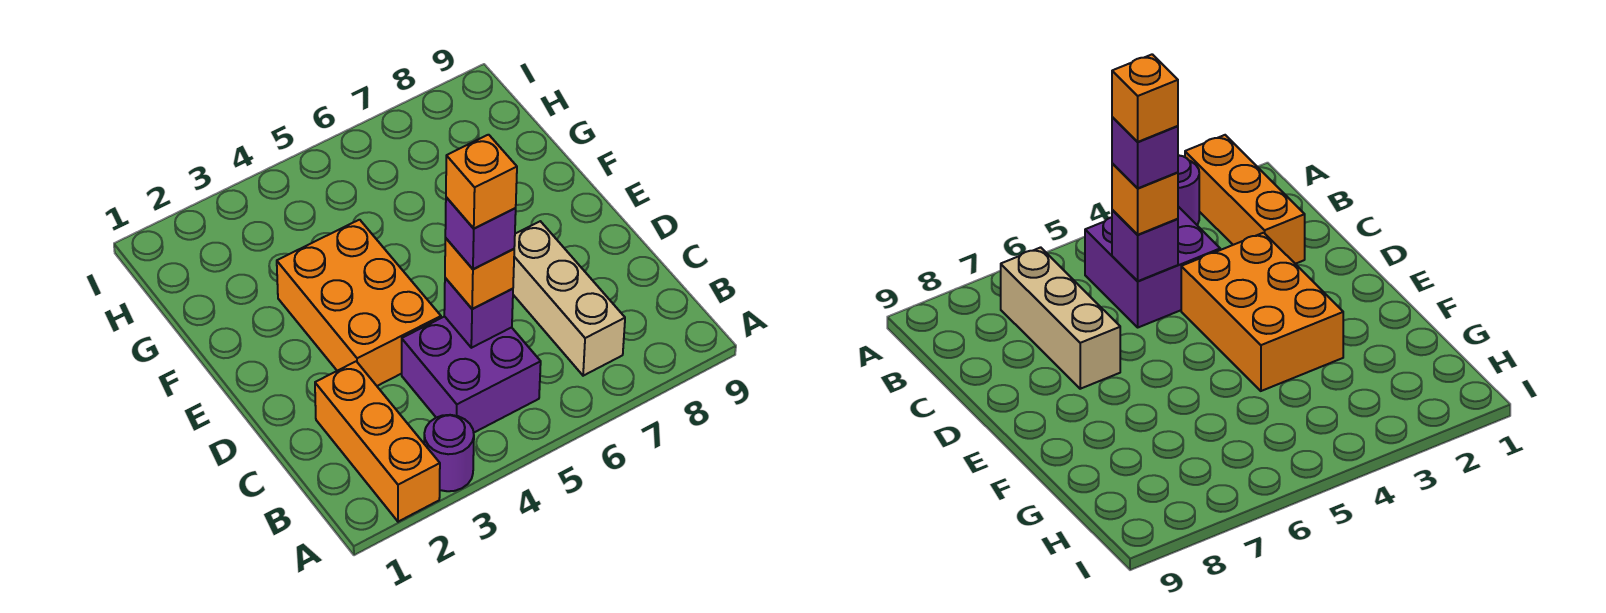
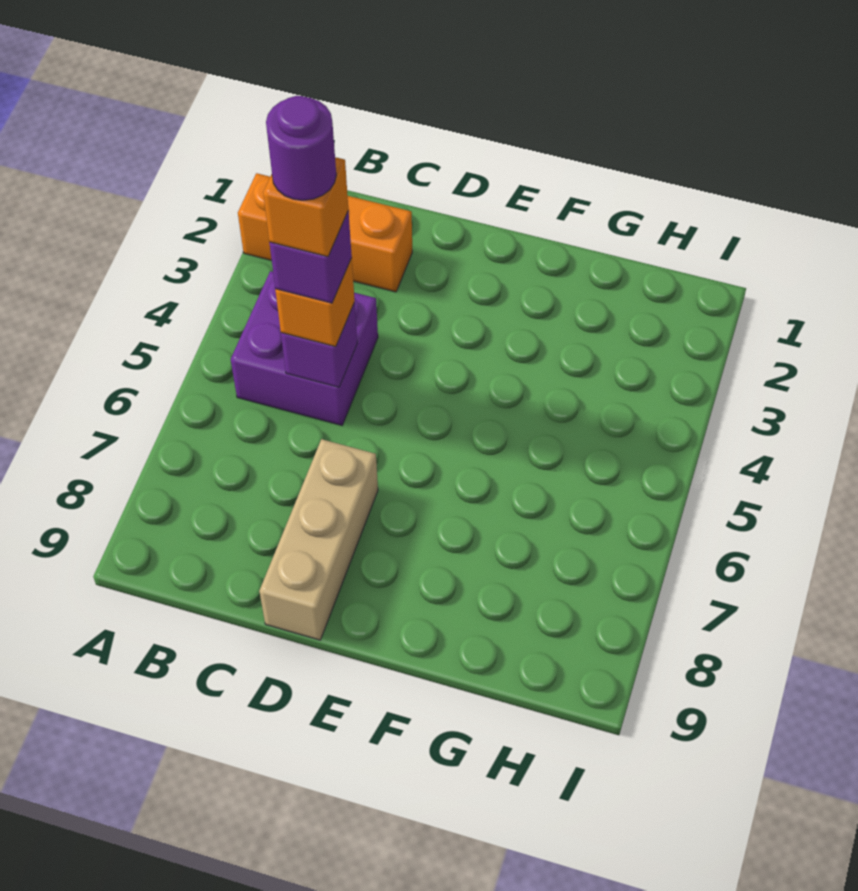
purple 1x1 round brick [424,415,474,491] -> purple 1x1 round brick moved to [266,96,336,200]
tan 1x3 brick [513,221,625,376] -> tan 1x3 brick turned to [259,439,378,640]
orange 2x3 brick [277,220,441,386] -> none

